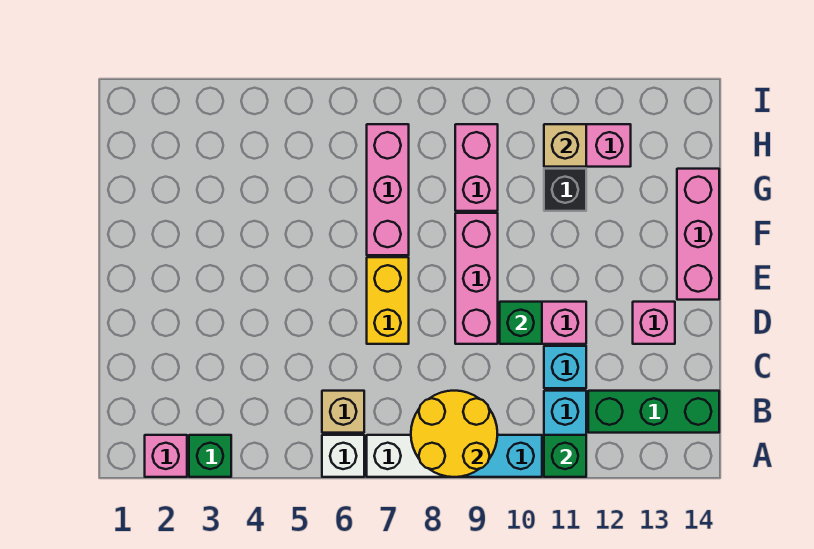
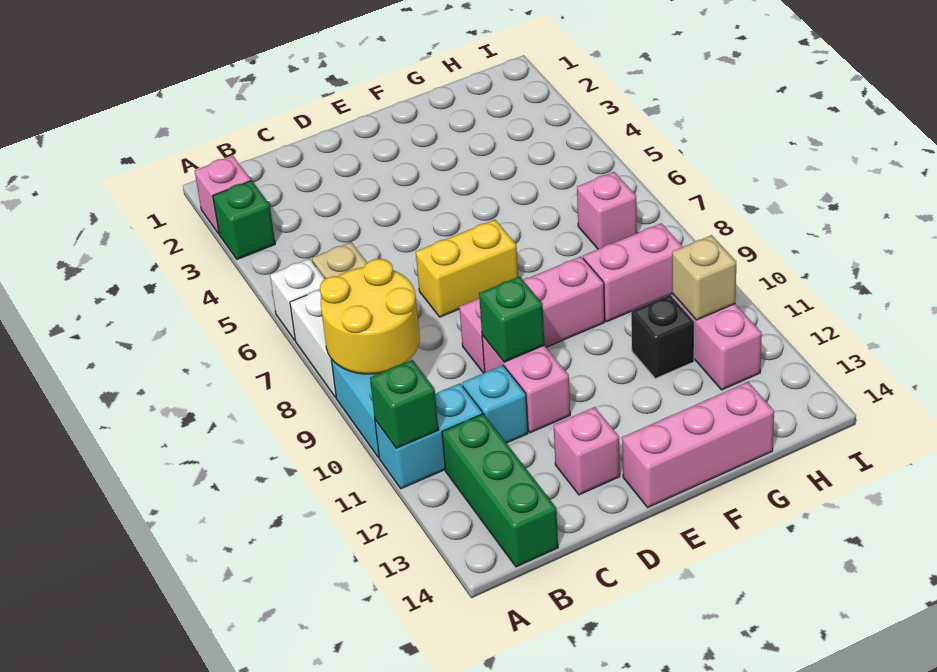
pink 1x3 brick [367,124,409,255] -> pink 1x1 brick [577,172,637,249]

